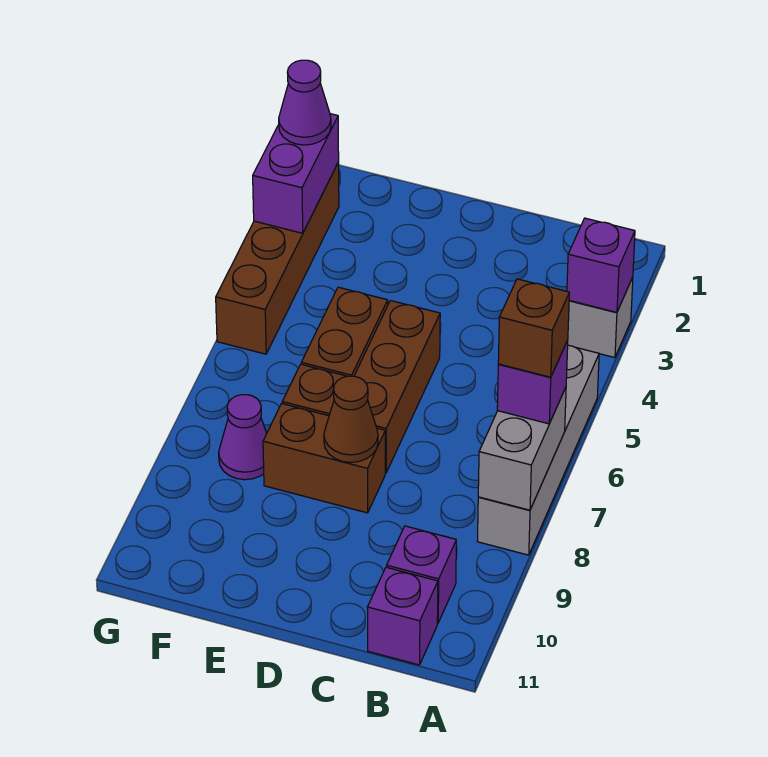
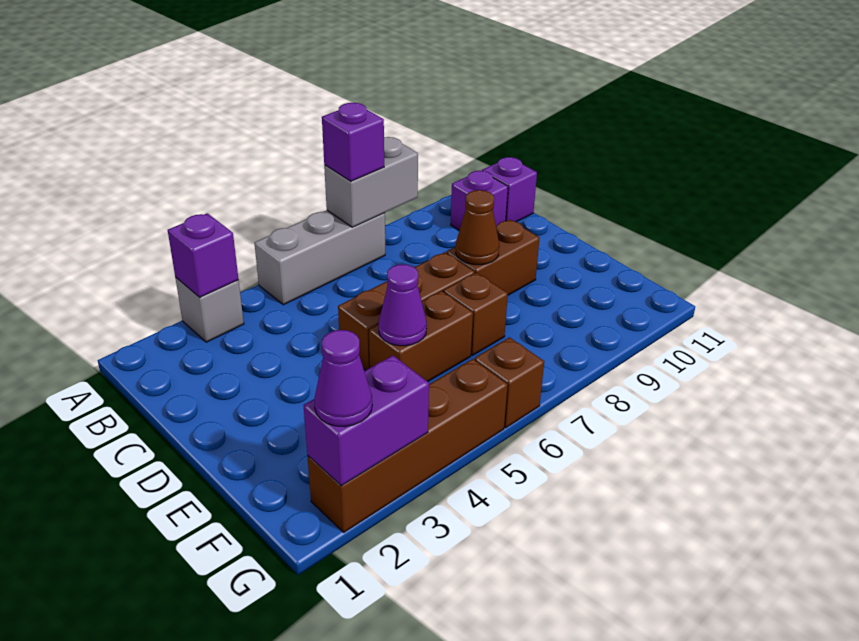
grey 1x4 brick [477,345,599,555] -> grey 1x3 brick [254,210,385,305]
brown 1x1 brick [498,279,569,377] -> brown 1x1 brick moved to [474,337,544,428]
brown 1x2 brick [263,404,385,513] -> brown 1x2 brick turned to [446,220,540,295]
purple 1x1 cone [219,395,267,480] -> purple 1x1 cone moved to [379,264,427,346]

